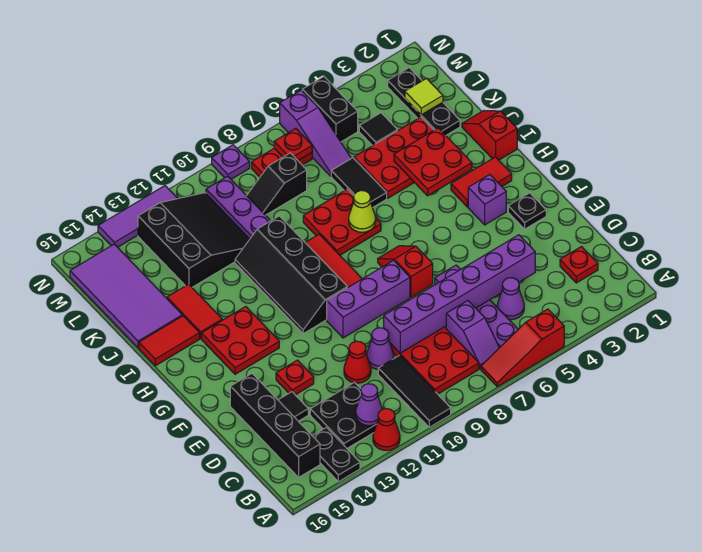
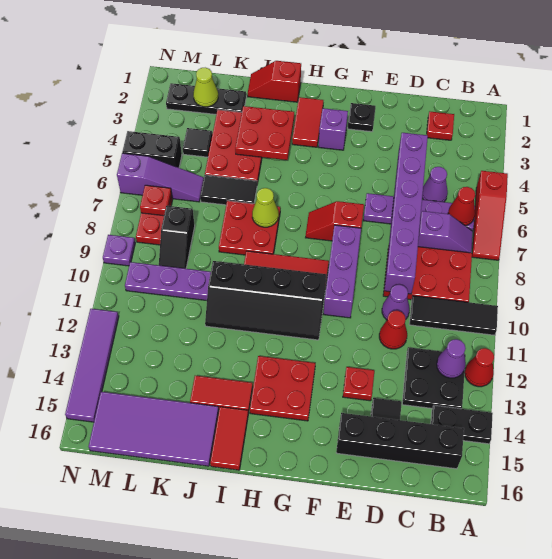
none -> red 1x1 cone [448,187,475,226]
black 3x3 slope [138,193,250,287] -> none
lime 1x1 tile [405,78,443,115] -> lime 1x1 cone [193,68,218,107]
purple 1x3 tile [98,186,178,247] -> purple 1x4 tile [65,309,119,422]

